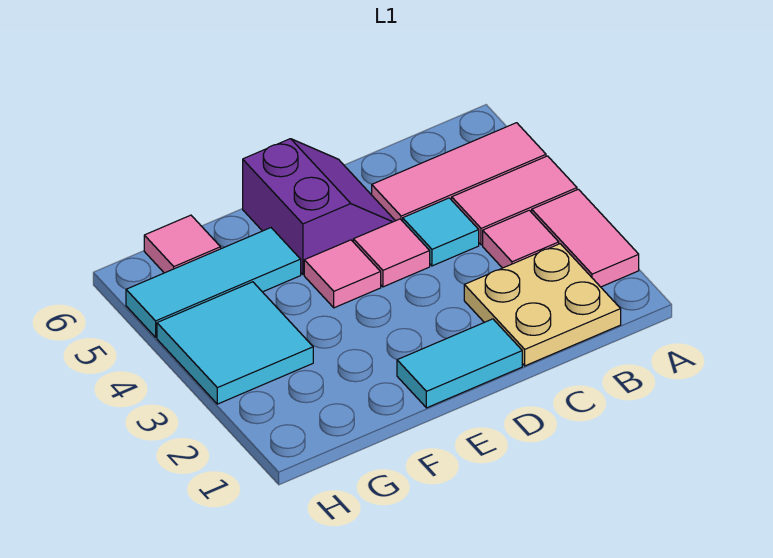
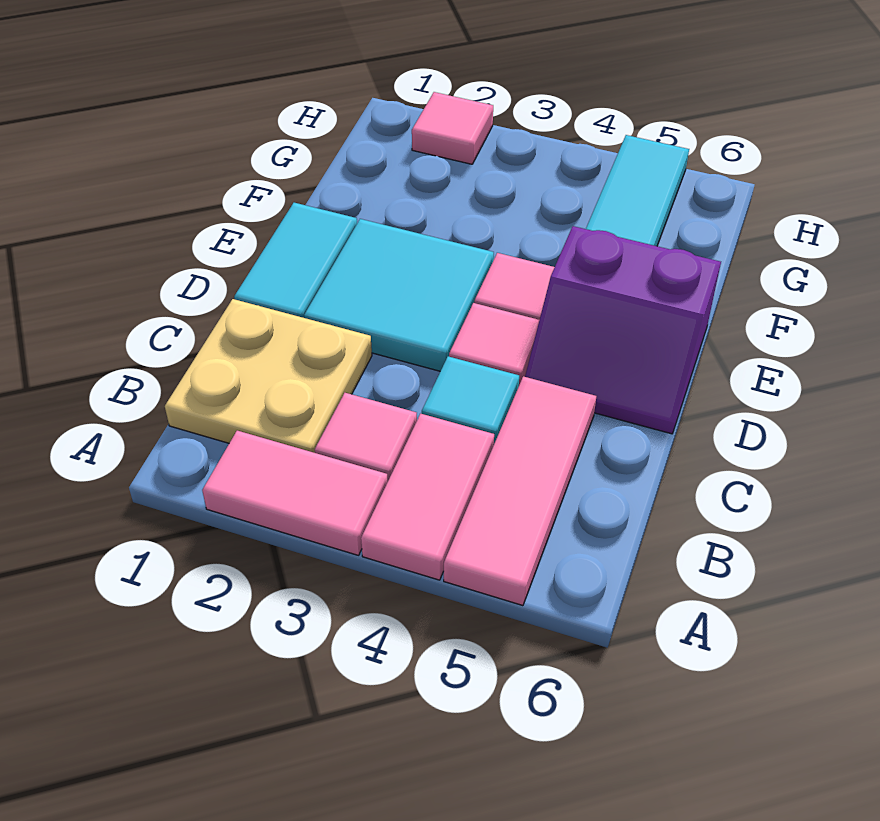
cyan 2x2 tile [157,282,313,404] -> cyan 2x2 tile moved to [304,219,494,371]
pink 1x1 tile [144,215,221,273] -> pink 1x1 tile moved to [412,92,493,164]

